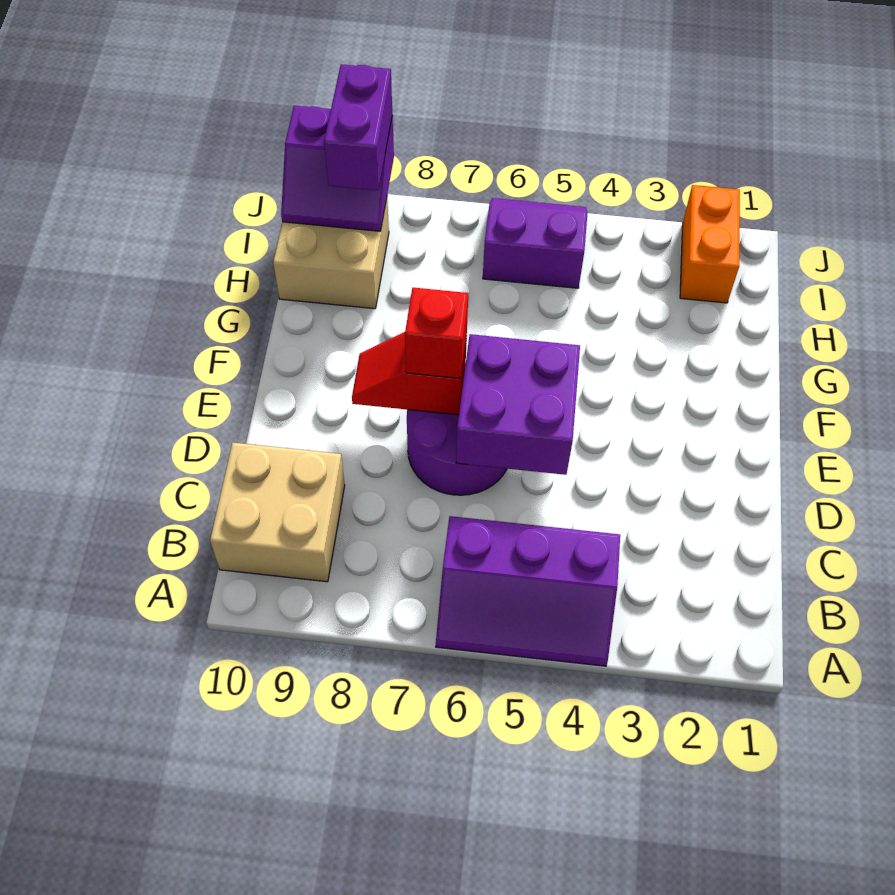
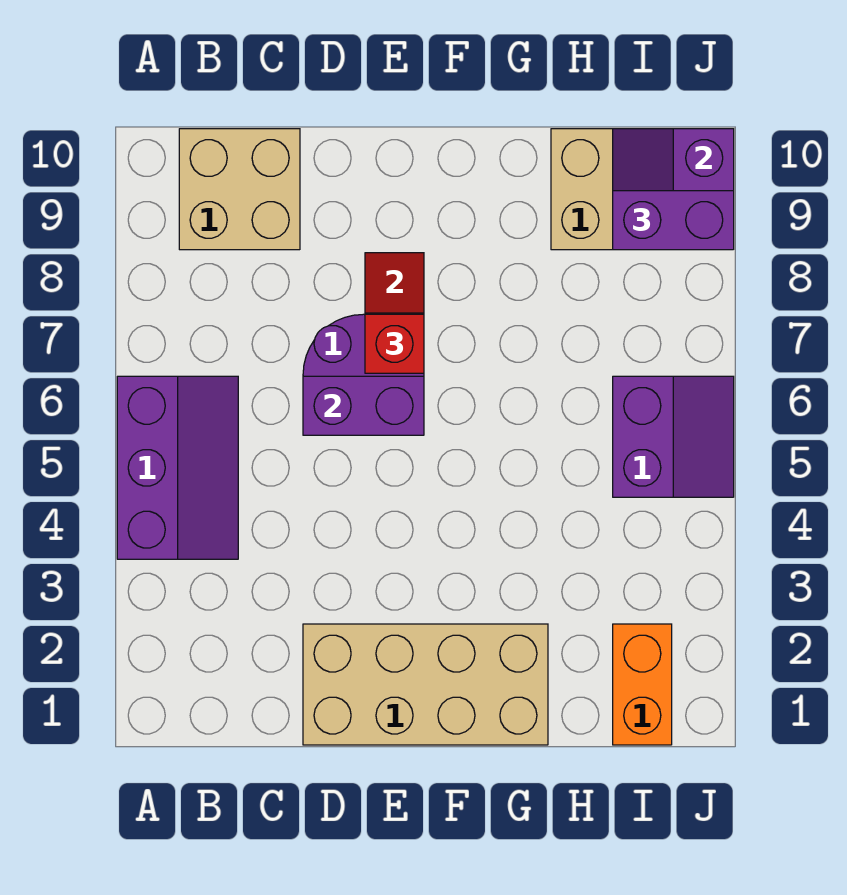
purple 2x3 slope [436,516,620,666] -> purple 2x3 slope turned to [117,376,238,559]
none -> tan 2x4 brick [303,624,548,745]
purple 2x2 brick [456,334,580,475] -> purple 1x2 brick [303,376,424,435]
orange 1x2 brick [680,185,740,303] -> orange 1x2 brick turned to [613,624,672,745]

